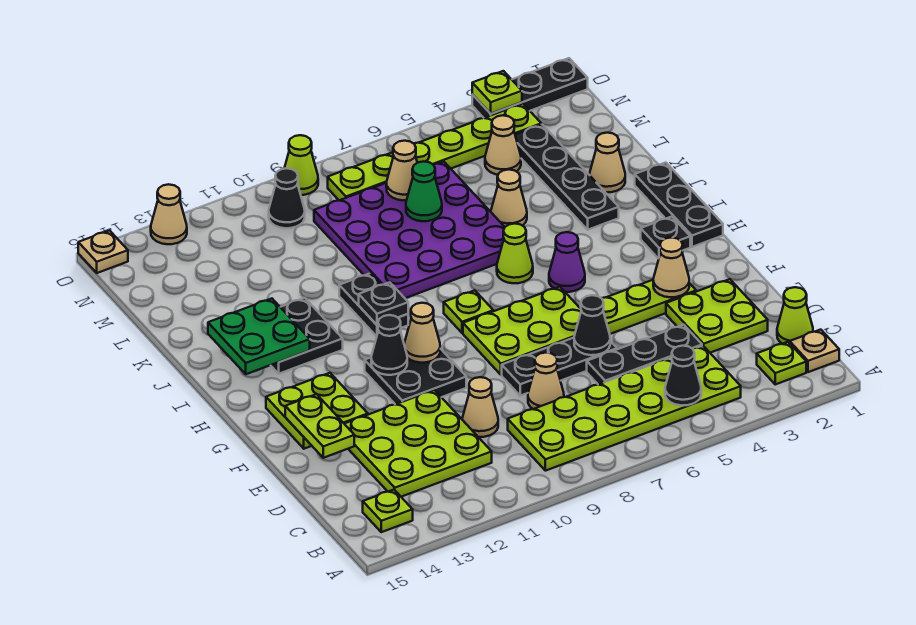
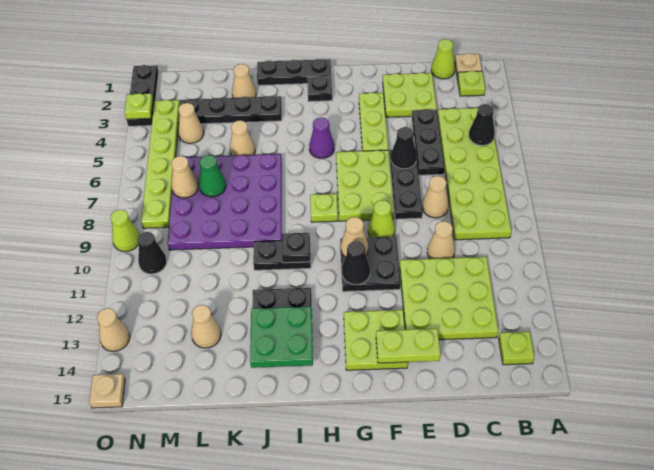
tan 1x1 cone [653,238,689,297] -> tan 1x1 cone moved to [191,305,221,348]
lime 1x1 cone [497,224,533,283] -> lime 1x1 cone moved to [368,200,395,237]

